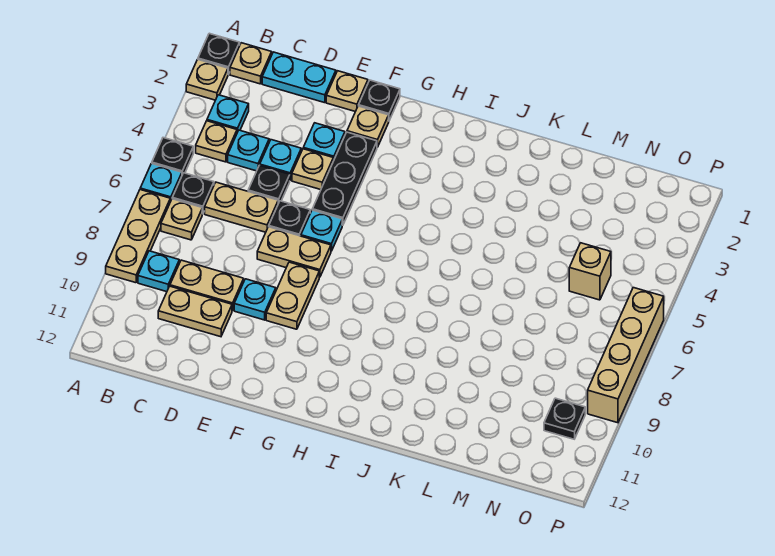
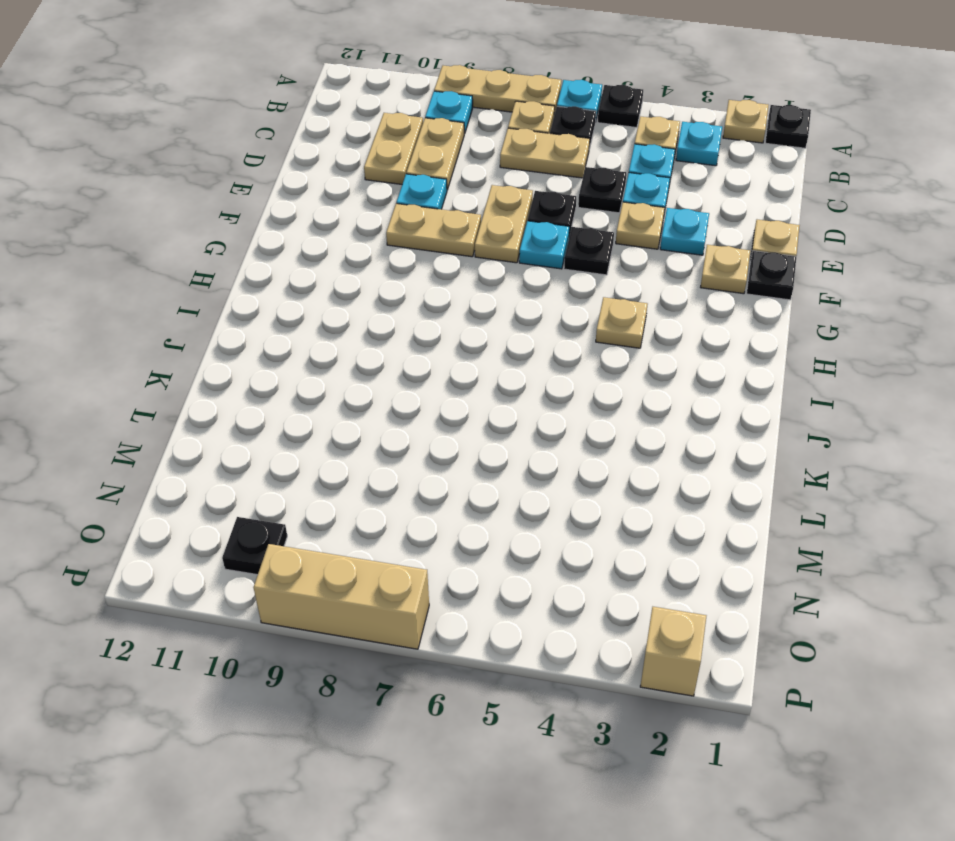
tan 1x1 plate [230,43,272,84] -> tan 1x1 plate moved to [596,297,647,348]
cyan 1x2 plate [262,52,336,103] -> none
tan 1x2 plate [205,182,278,232] -> tan 1x2 plate turned to [500,128,590,178]
black 1x3 plate [312,132,377,225] -> black 1x1 plate [564,227,614,275]
tan 1x1 brick [569,243,611,300] -> tan 1x1 brick moved to [640,607,706,696]
tan 1x4 brick [588,288,664,423] -> tan 1x3 brick [254,544,429,649]

